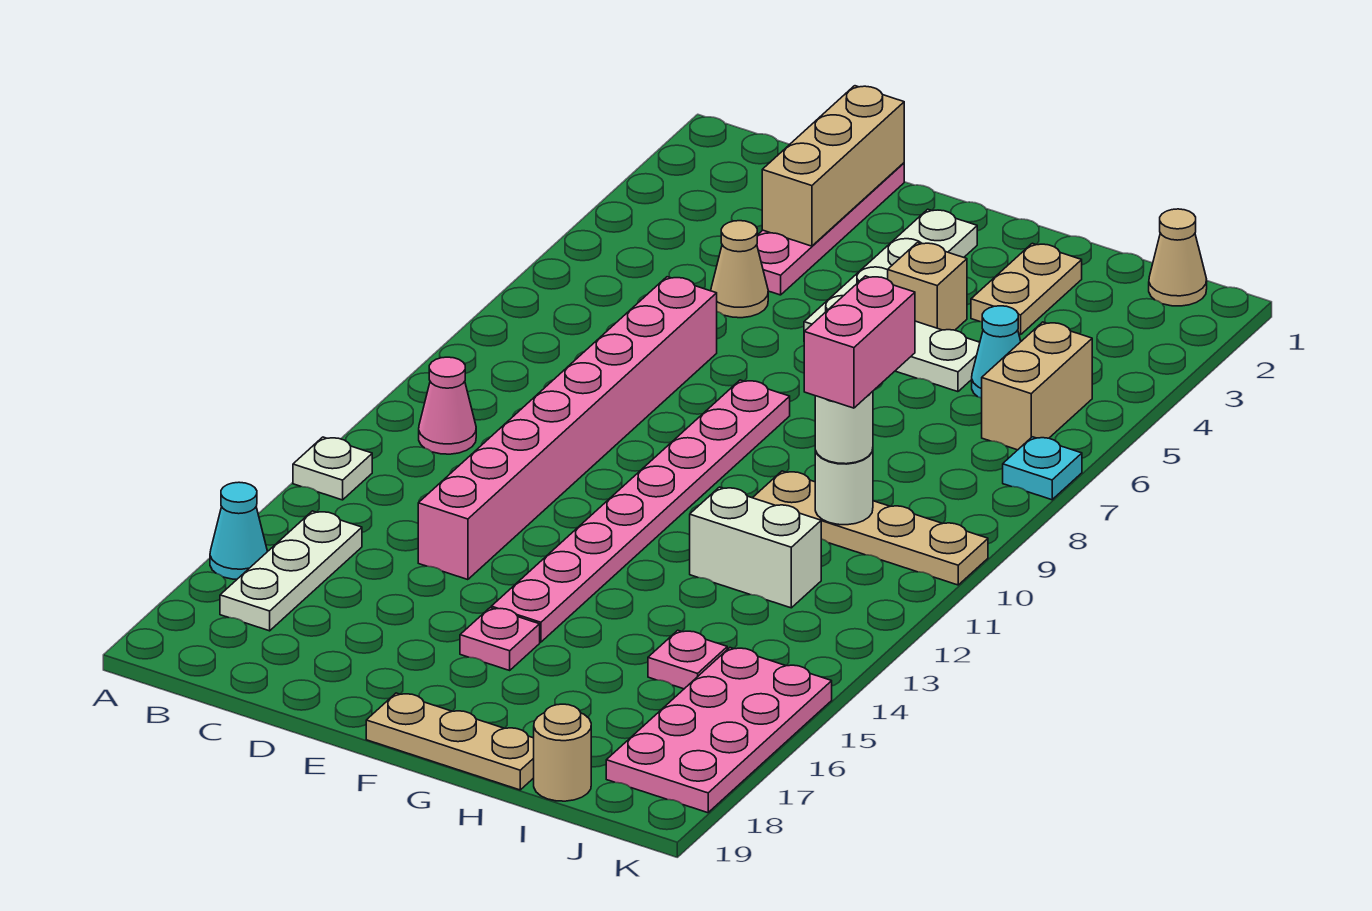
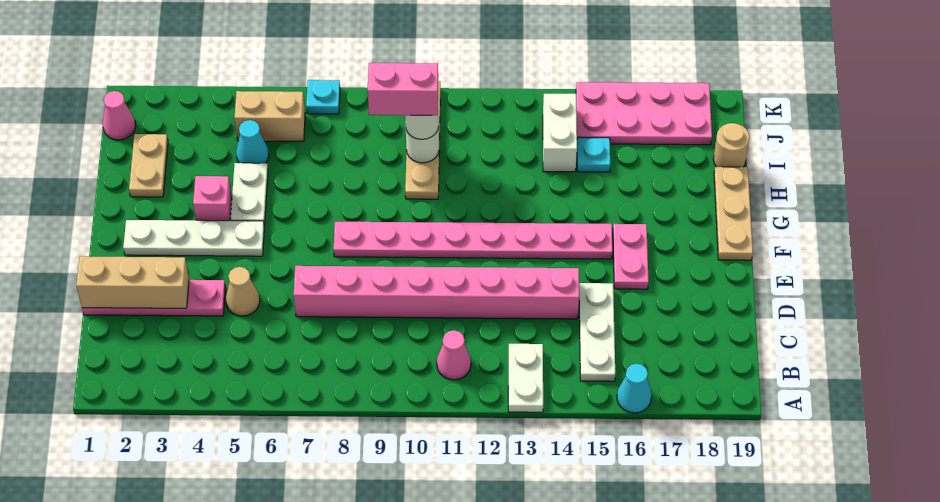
white 1x1 plate [293,437,372,500] -> white 1x2 plate [508,344,543,412]
white 1x3 plate [220,511,362,631] -> white 1x3 plate turned to [579,283,615,381]
pink 1x1 plate [460,608,540,670] -> pink 1x2 plate [613,224,649,289]
tan 1x1 brick [888,243,967,330] -> pink 1x1 brick [193,176,232,221]
tan 1x2 plate [971,243,1082,335] -> tan 1x2 plate turned to [129,134,168,197]
white 1x2 brick [690,487,821,608] -> white 1x2 brick moved to [543,94,577,172]
pink 1x1 plate [648,630,727,689] -> cyan 1x1 plate [577,137,610,172]
tan 1x1 cone [1149,209,1207,306] -> pink 1x1 cone [103,91,136,140]

